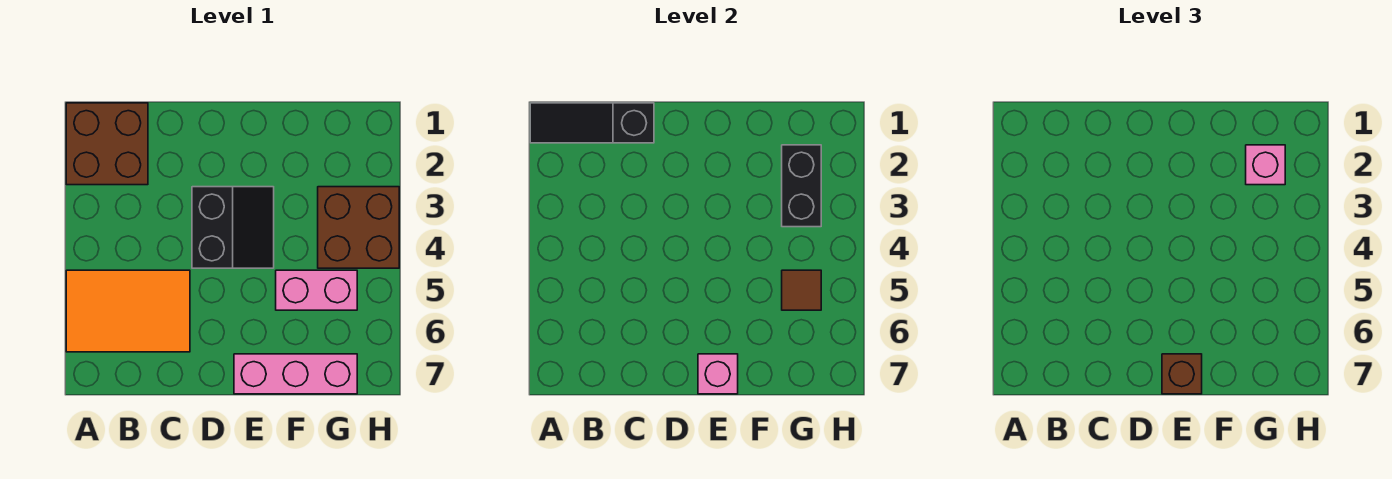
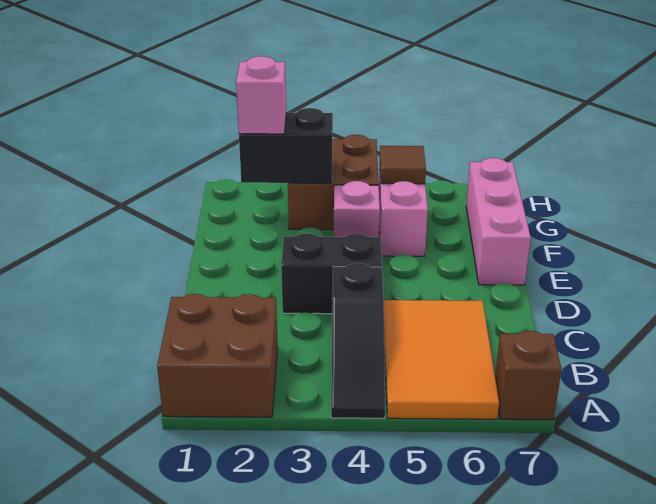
black 1x3 slope [530,103,654,143] -> black 1x3 slope moved to [331,263,385,418]
pink 1x1 brick [698,354,738,394] -> pink 1x1 brick moved to [334,181,380,237]
brown 1x1 brick [1162,354,1202,394] -> brown 1x1 brick moved to [495,331,562,420]

